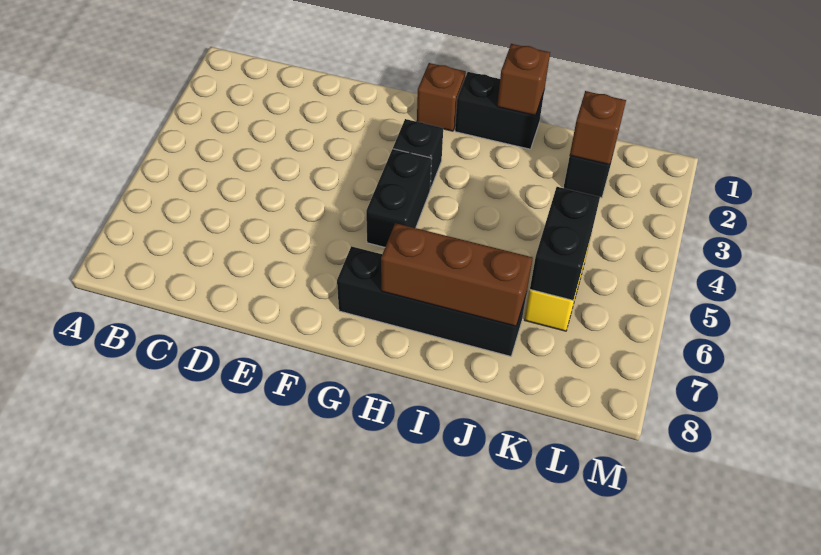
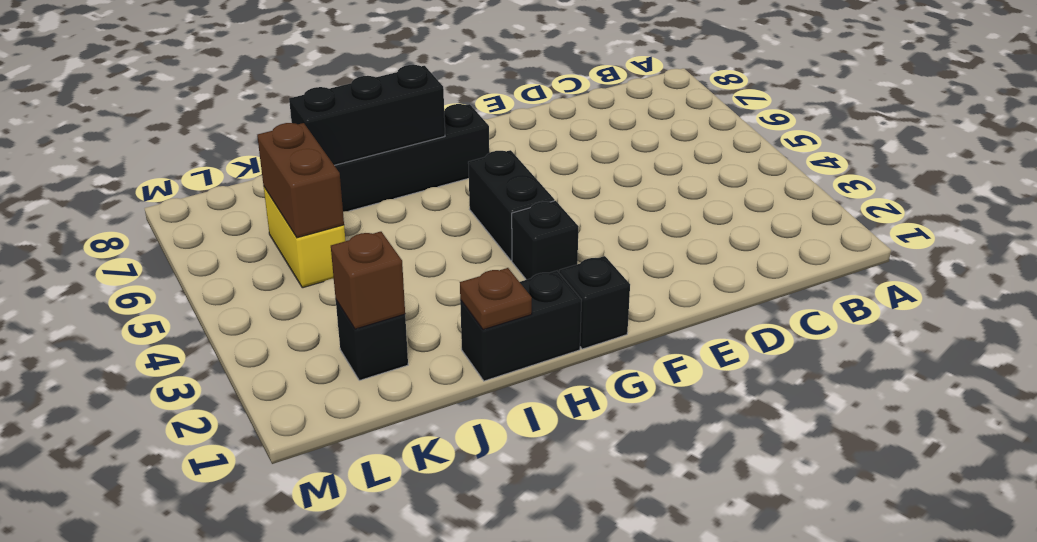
brown 1x1 brick [417,63,466,131] -> black 1x1 brick [559,256,630,349]
brown 1x3 brick [381,223,533,326] -> black 1x3 brick [289,65,445,165]
brown 1x1 brick [497,44,550,116] -> brown 1x1 plate [460,268,532,330]
black 1x2 brick [530,187,600,300] -> brown 1x2 brick [257,123,344,238]

